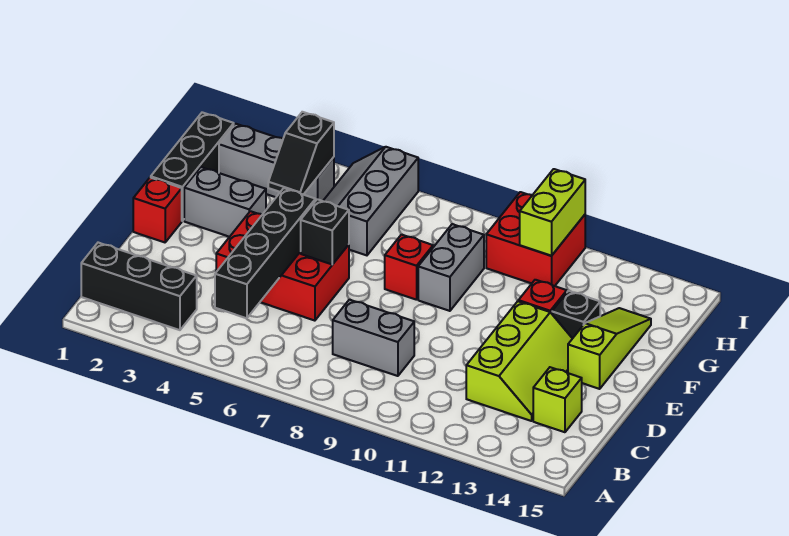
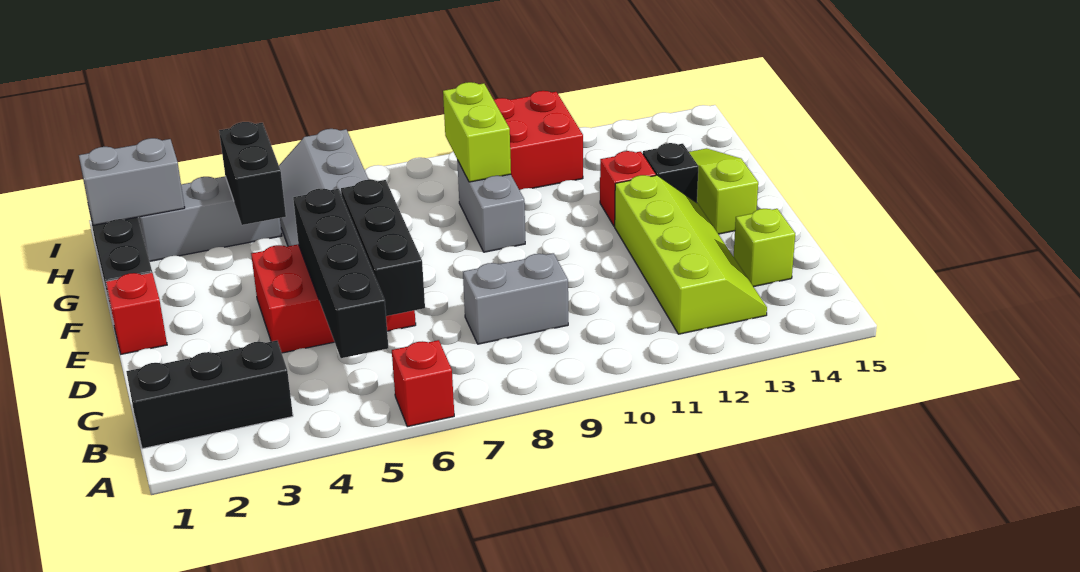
lime 2x3 slope [466,301,572,421] -> lime 2x4 slope [615,175,767,334]
black 1x1 brick [301,199,349,264] -> black 1x3 brick [341,180,425,316]
grey 1x2 brick [184,167,266,237] -> grey 1x2 brick moved to [79,138,185,225]
red 1x1 brick [385,235,433,300] -> red 1x1 brick moved to [392,340,454,427]
black 1x2 slope [268,112,334,195] -> black 1x2 brick [219,122,286,225]
lime 1x2 brick [520,169,585,256] -> lime 1x2 brick moved to [443,82,511,182]

